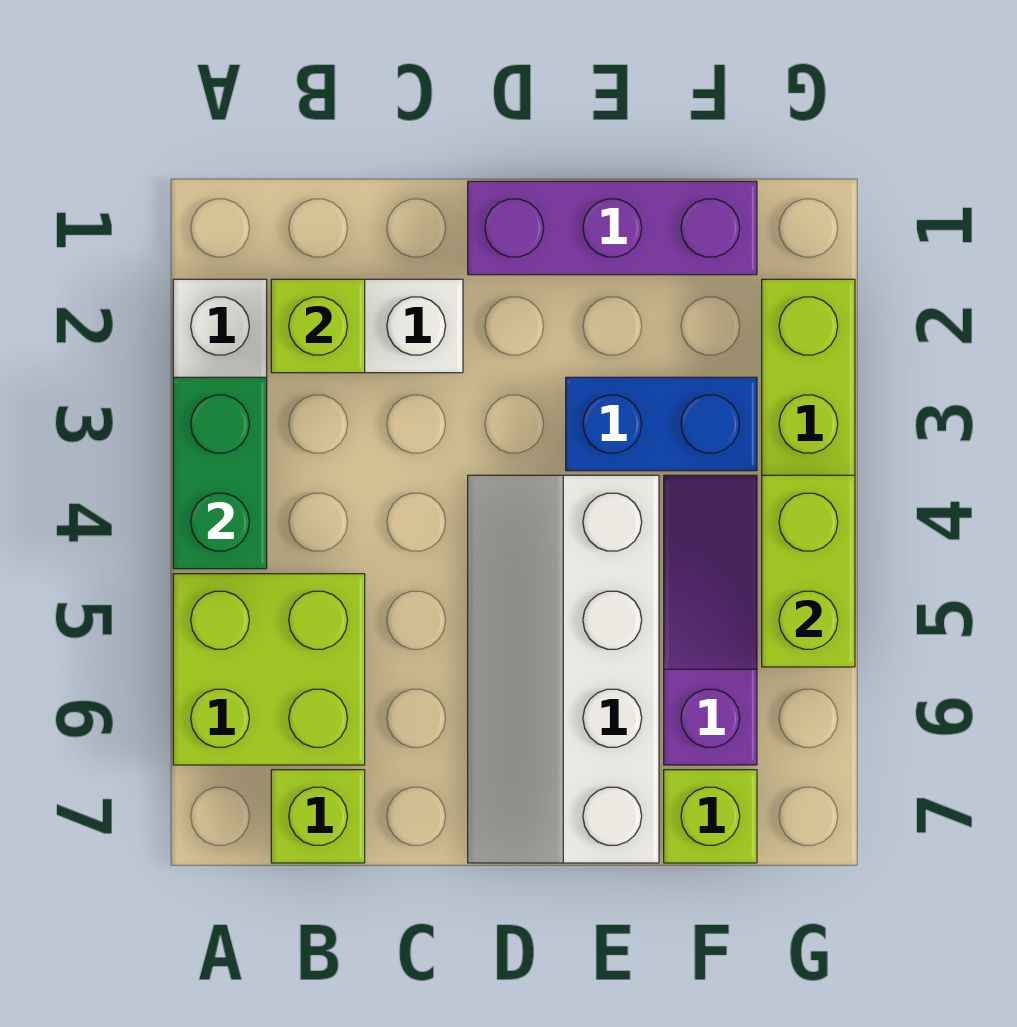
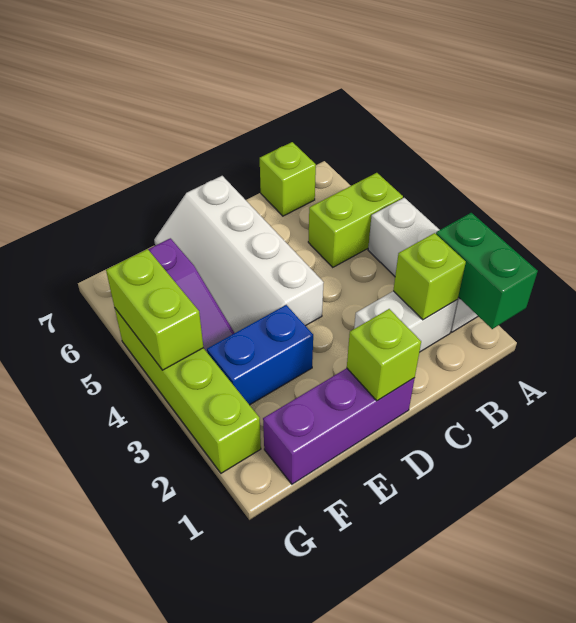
green 1x2 brick [173,377,267,569] -> green 1x2 brick moved to [436,213,538,329]
lime 2x2 brick [173,574,365,765] -> lime 1x2 brick [308,173,403,267]
white 2x4 slope [468,475,659,863] -> white 2x4 slope turned to [154,176,324,333]
lime 1x1 brick [664,770,757,863] -> lime 1x1 brick moved to [347,309,421,401]

